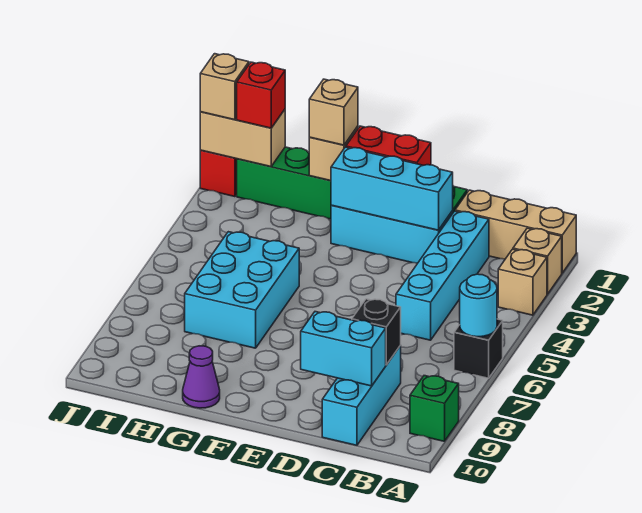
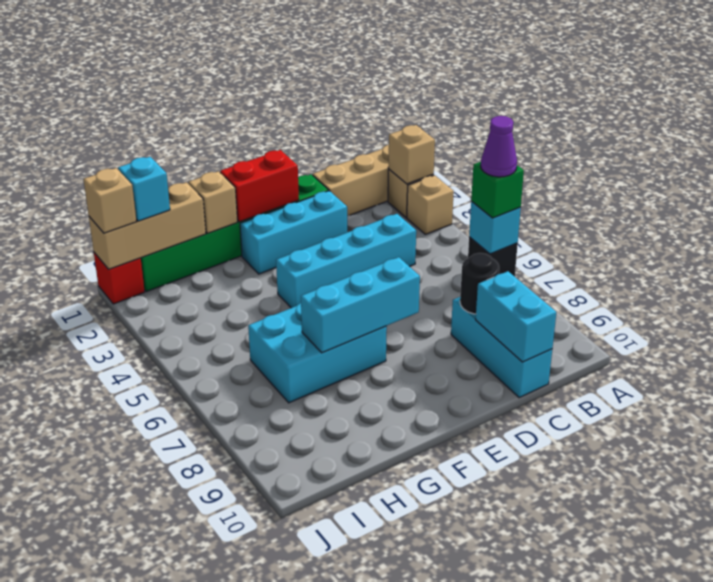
cyan 1x1 round brick [460,274,497,337] -> cyan 1x1 brick [469,202,521,254]
green 1x1 brick [410,376,459,441] -> green 1x1 brick moved to [471,162,524,218]
cyan 1x4 brick [396,211,489,340] -> cyan 1x4 brick turned to [276,214,416,308]
black 1x1 brick [352,299,401,365] -> black 1x1 round brick [460,253,499,314]
cyan 1x2 brick [301,312,386,386] -> cyan 1x2 brick turned to [476,271,556,362]
cyan 1x3 brick [331,147,453,230] -> cyan 1x3 brick moved to [301,257,420,353]
tan 1x1 brick [309,79,358,145] -> tan 1x1 brick moved to [388,125,435,184]
cyan 2x3 brick [185,232,299,348] -> cyan 2x3 brick turned to [248,303,387,403]
purple 1x1 cone [183,346,220,408] -> purple 1x1 cone moved to [481,116,517,177]
tan 1x2 brick [200,110,285,167] -> tan 1x3 brick [89,182,206,269]
red 1x1 brick [237,62,285,128] -> cyan 1x1 brick [118,157,170,221]

